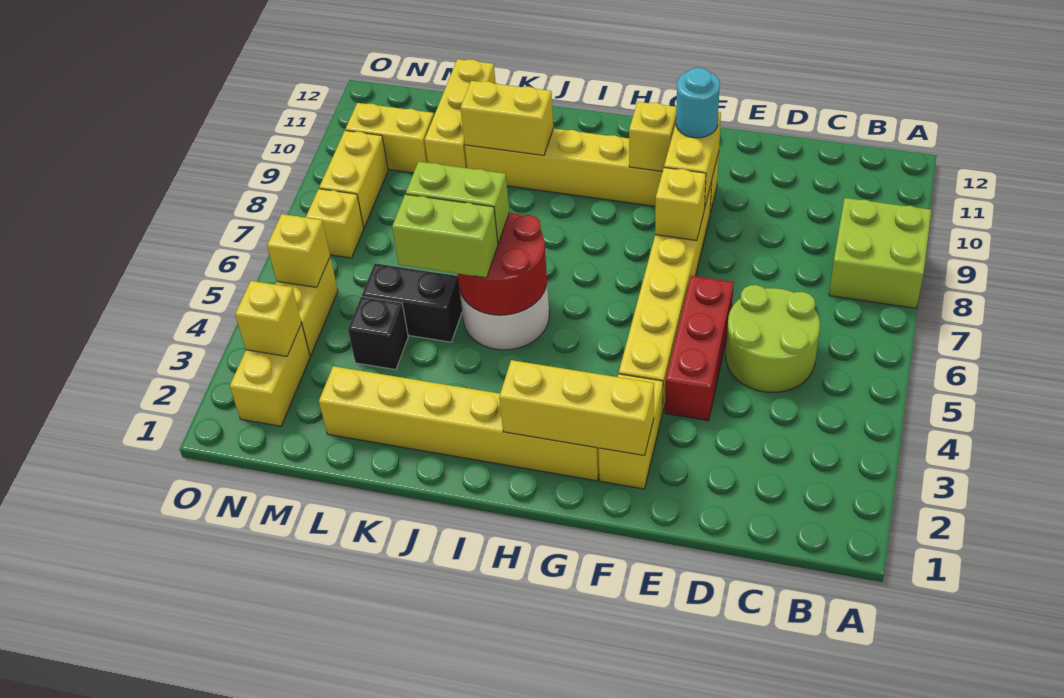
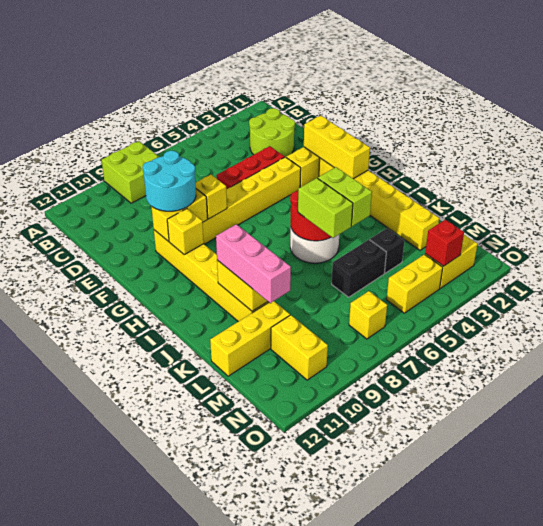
lime 2x2 round brick [726,285,820,392] -> lime 2x2 round brick moved to [249,108,295,157]
cyan 1x1 round brick [676,68,720,138] -> cyan 2x2 round brick [143,151,196,211]
none -> pink 1x3 brick [216,224,291,303]
black 1x2 brick [362,264,462,342] -> black 1x2 brick turned to [332,240,386,297]
yellow 1x1 brick [235,281,302,356] -> red 1x1 brick [425,220,464,266]
yellow 1x1 brick [267,214,330,287] -> none
yellow 1x2 brick [319,131,388,227] -> none

